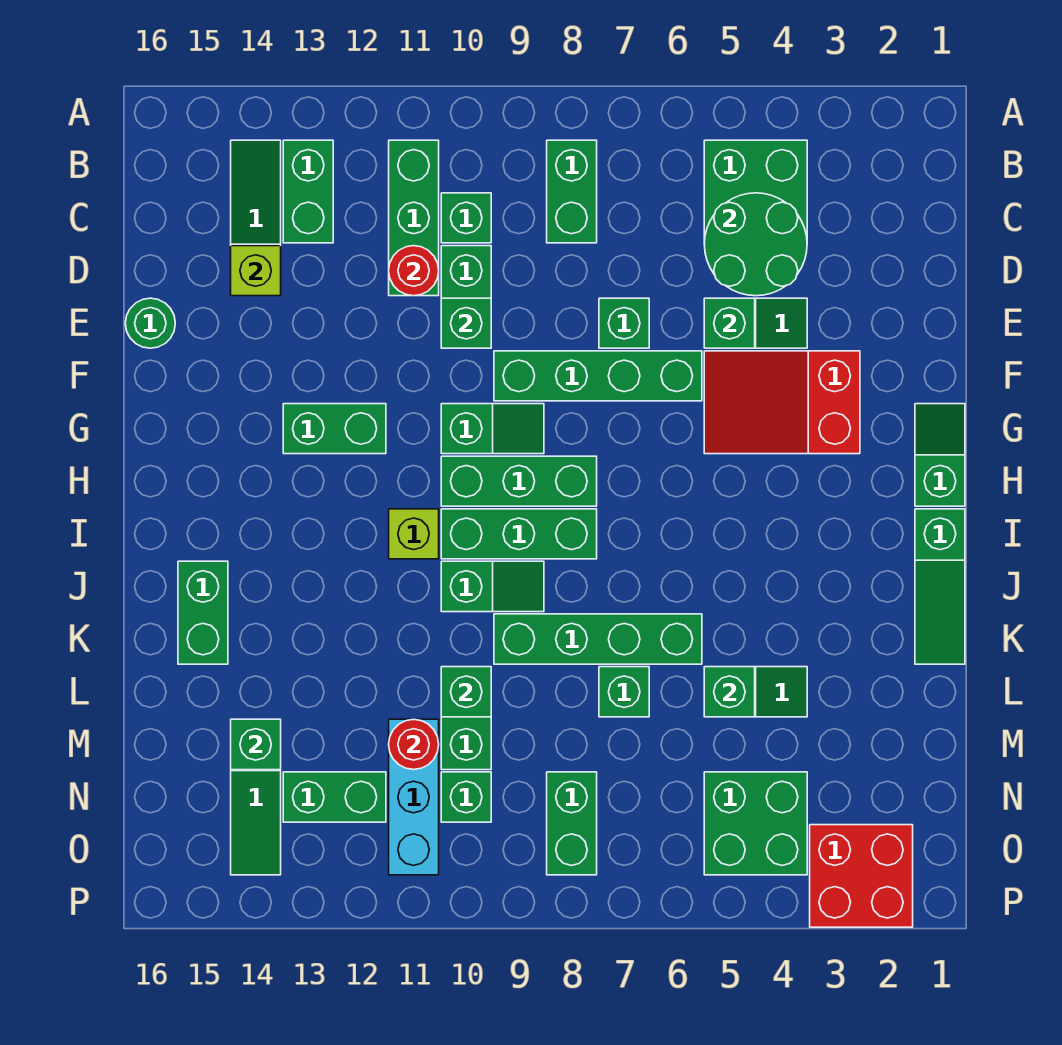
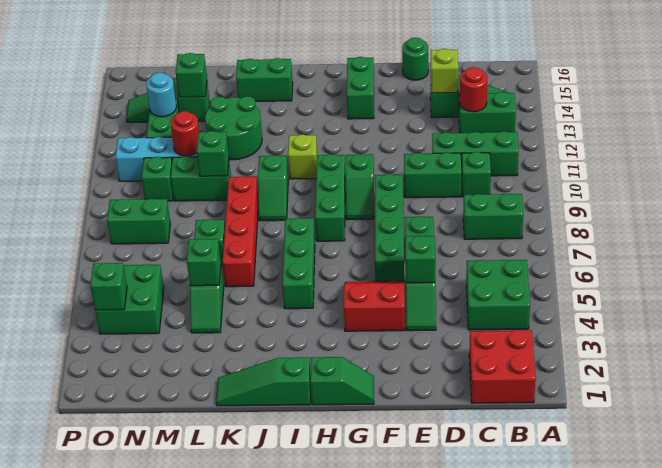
green 2x2 round brick [704,193,807,296] -> green 2x2 round brick moved to [205,96,262,160]
red 1x1 round brick [389,246,439,296] -> red 1x1 round brick moved to [460,67,487,112]
green 1x1 brick [441,298,491,348] -> green 1x1 brick moved to [90,263,127,310]
red 2x3 slope [704,351,860,454] -> red 2x2 slope [344,281,405,331]
green 1x2 brick [283,404,386,454] -> green 1x2 brick moved to [347,57,374,119]
green 1x3 brick [441,509,597,559] -> green 1x3 brick moved to [282,218,315,309]
green 1x4 brick [494,614,702,664] -> red 1x4 brick [222,176,258,287]
none -> cyan 1x1 round brick [146,72,176,117]
red 2x2 brick [810,825,913,927] -> red 2x2 brick moved to [469,330,536,403]

